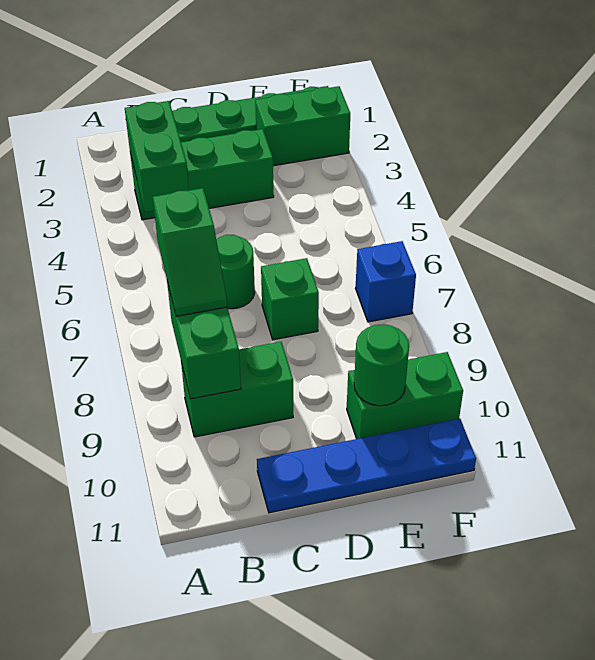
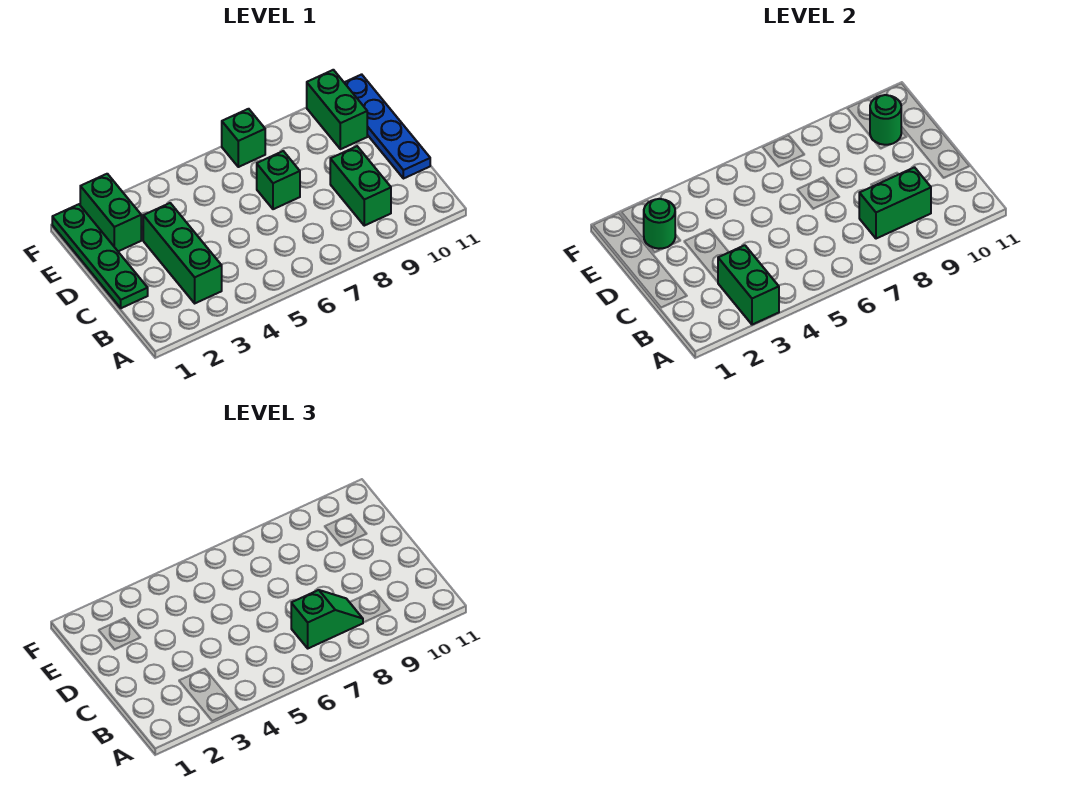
green 1x2 brick [125,101,189,212] -> green 1x2 brick turned to [718,245,779,325]
green 1x1 round brick [216,235,255,309] -> green 1x1 round brick moved to [644,199,675,249]
blue 1x1 brick [355,241,416,322] -> green 1x1 brick [222,109,265,167]

